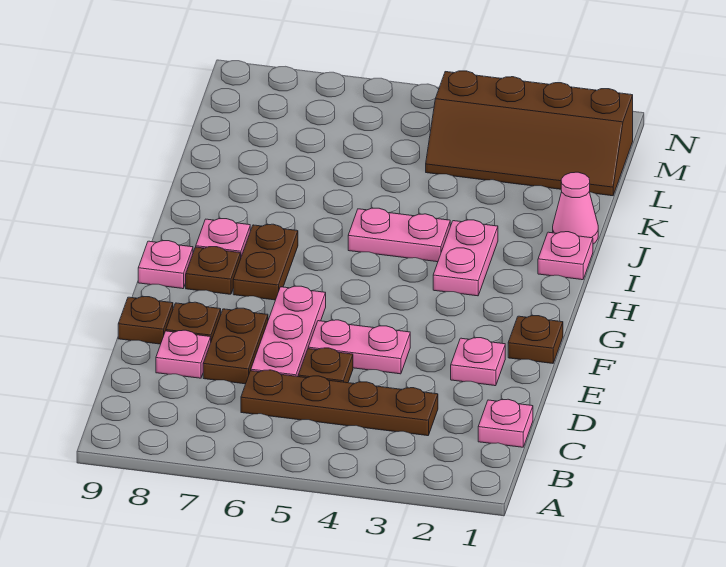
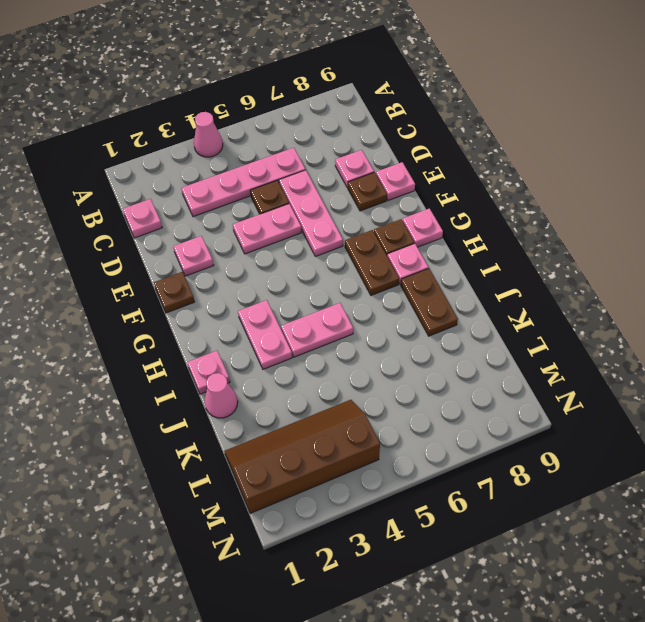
none -> pink 1x1 cone [194,112,223,157]
brown 1x4 plate [241,370,438,436] -> pink 1x4 plate [182,148,305,217]
brown 1x2 plate [203,308,268,384] -> brown 1x2 plate moved to [401,268,458,336]
brown 1x1 plate [118,297,173,344] -> pink 1x1 plate [376,162,415,201]

